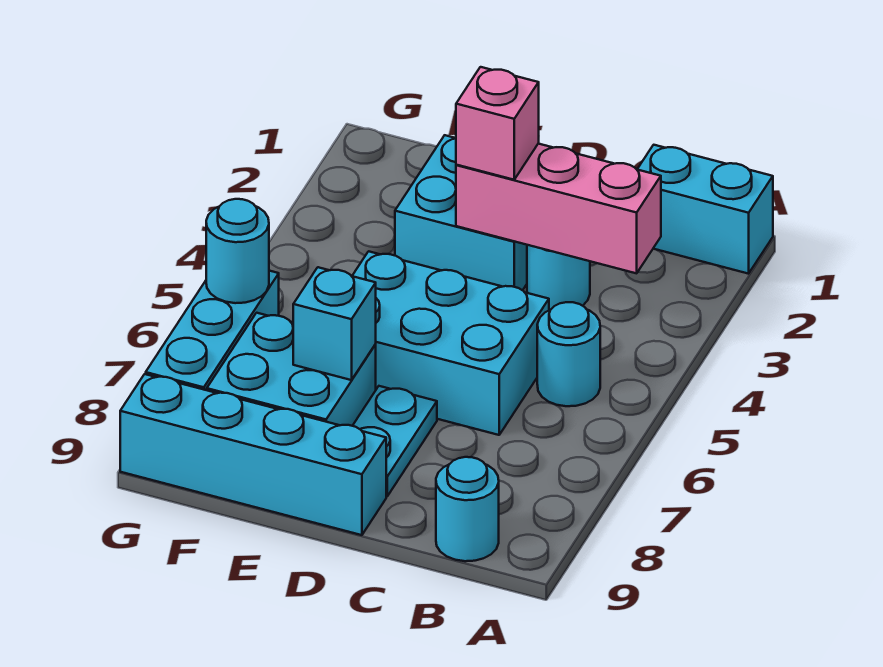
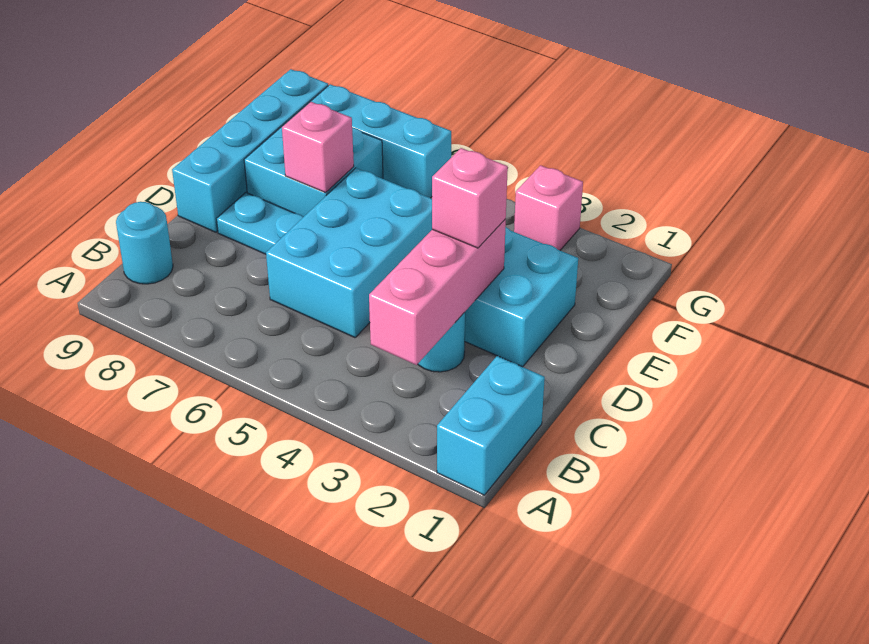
cyan 1x1 round brick [537,302,600,406] -> none
cyan 1x1 brick [293,267,376,380] -> pink 1x1 brick [282,102,354,193]
none -> pink 1x1 brick [514,165,583,250]
cyan 1x1 round brick [206,199,269,303] -> none

